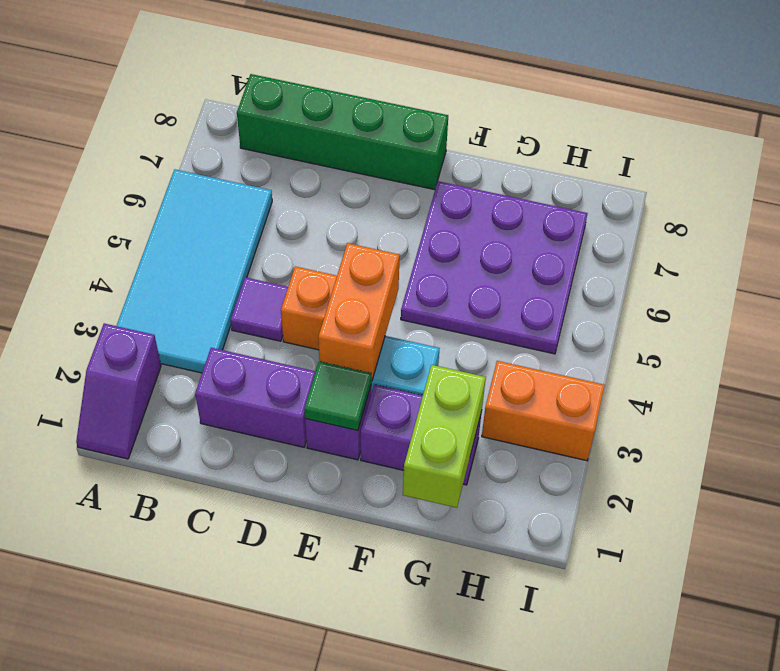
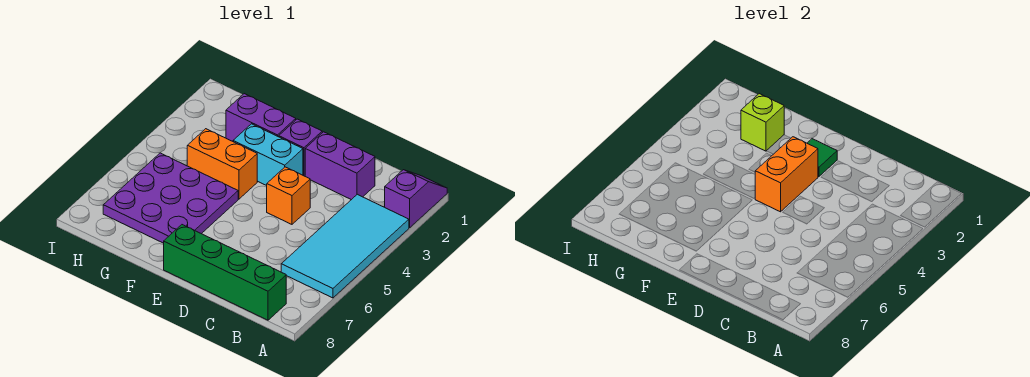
purple 1x1 tile [230,277,288,341] -> none
lime 1x2 brick [403,365,486,508] -> lime 1x1 brick [741,94,784,151]
orange 1x2 brick [482,361,605,461] -> orange 1x2 brick moved to [187,129,257,199]

